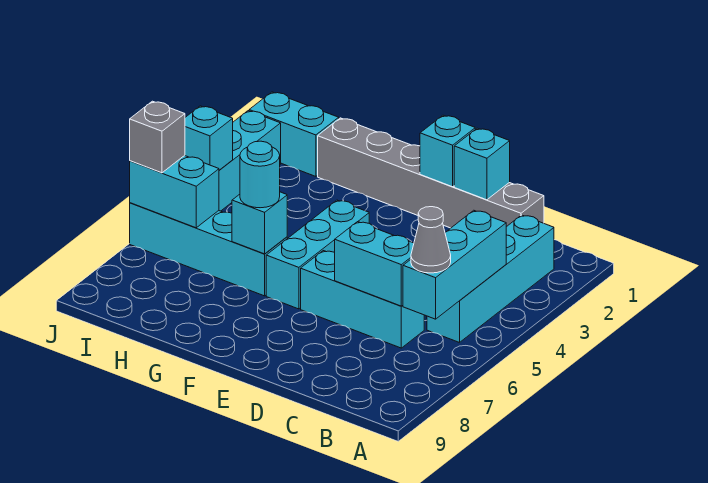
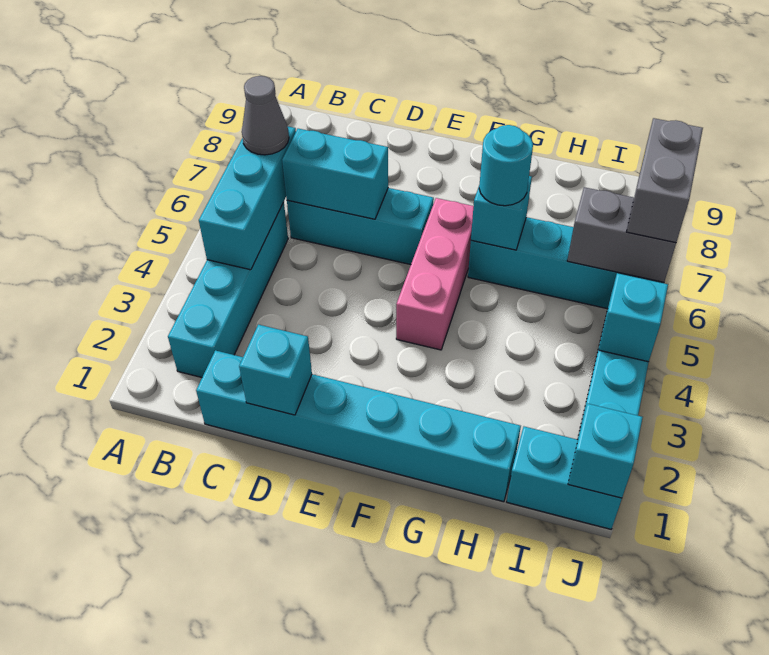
grey 1x6 brick [318,118,544,228] -> cyan 1x6 brick [196,350,521,502]
cyan 1x1 brick [420,115,475,187] -> cyan 1x1 brick moved to [568,404,643,498]
cyan 1x3 brick [266,200,369,309] -> pink 1x3 brick [396,198,474,350]
cyan 1x2 brick [130,155,219,228] -> grey 1x2 brick [567,187,676,282]
grey 1x1 brick [130,101,185,173] -> grey 1x2 brick [627,118,703,243]

